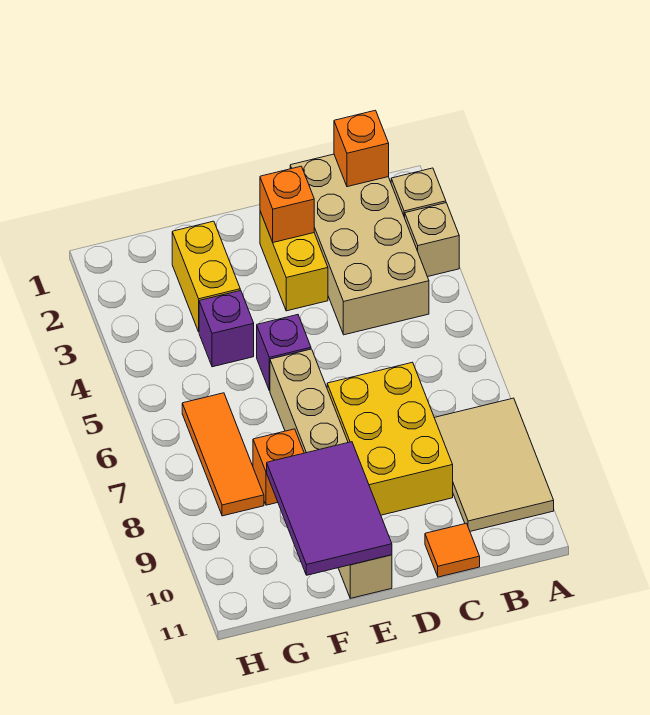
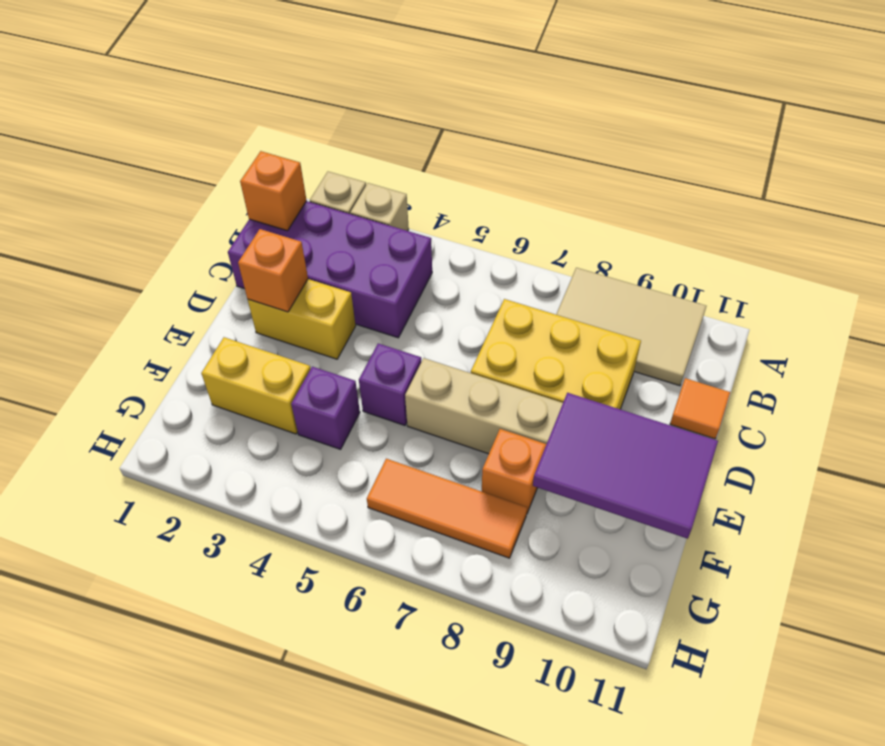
tan 2x4 brick [290,154,429,335] -> purple 2x4 brick [228,201,432,338]

